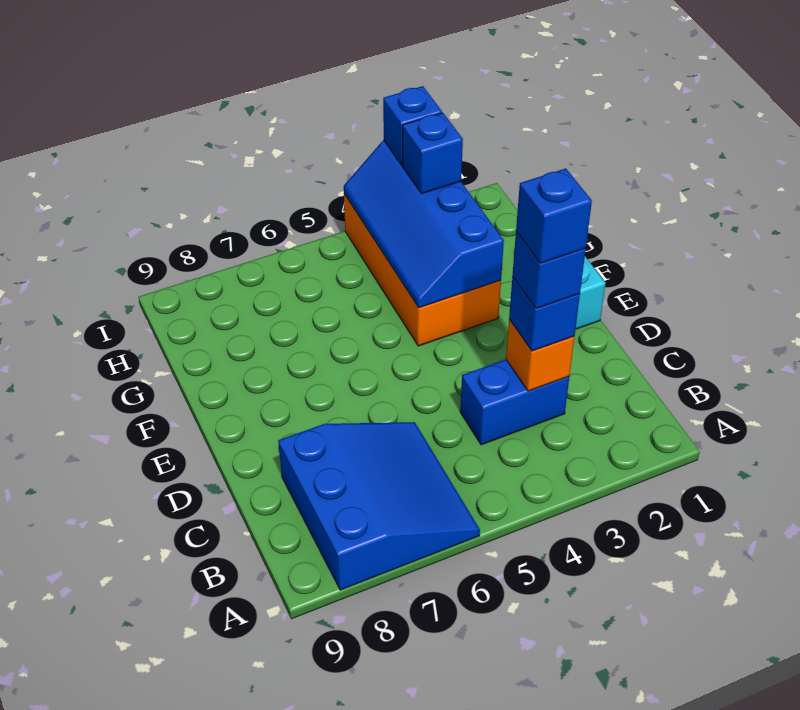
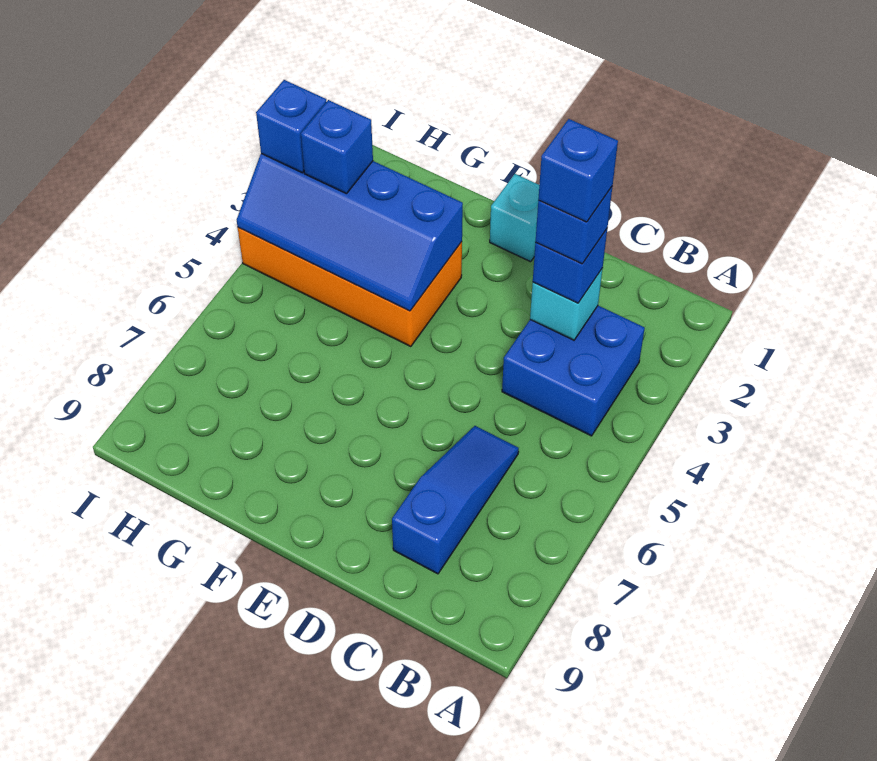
blue 3x3 slope [278,422,480,590] -> blue 1x3 slope [392,426,519,574]
blue 1x2 brick [460,360,569,445] -> blue 2x2 brick [502,306,645,436]
orange 1x1 brick [506,320,574,391] -> cyan 1x1 brick [530,268,603,340]

